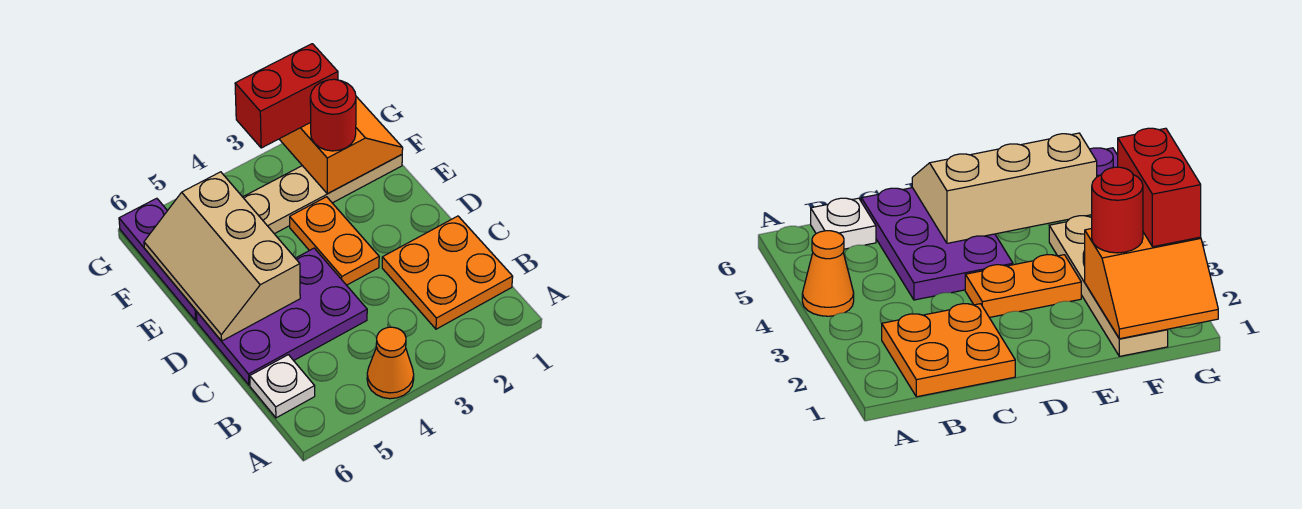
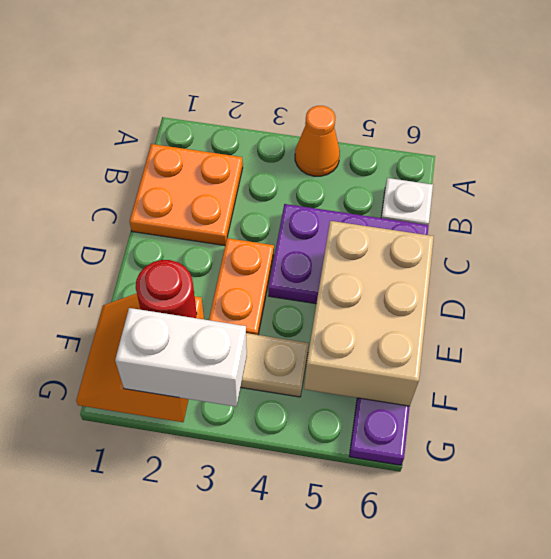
tan 2x3 slope [144,172,300,341] -> tan 2x3 brick [304,221,434,406]
red 1x2 brick [235,44,338,148] -> white 1x2 brick [115,308,247,407]

